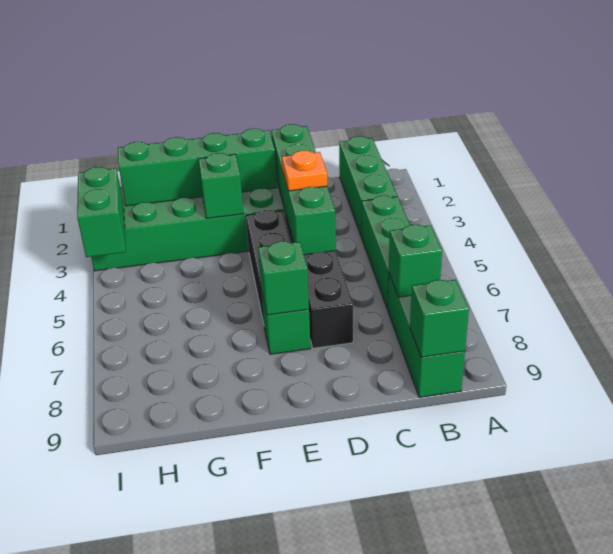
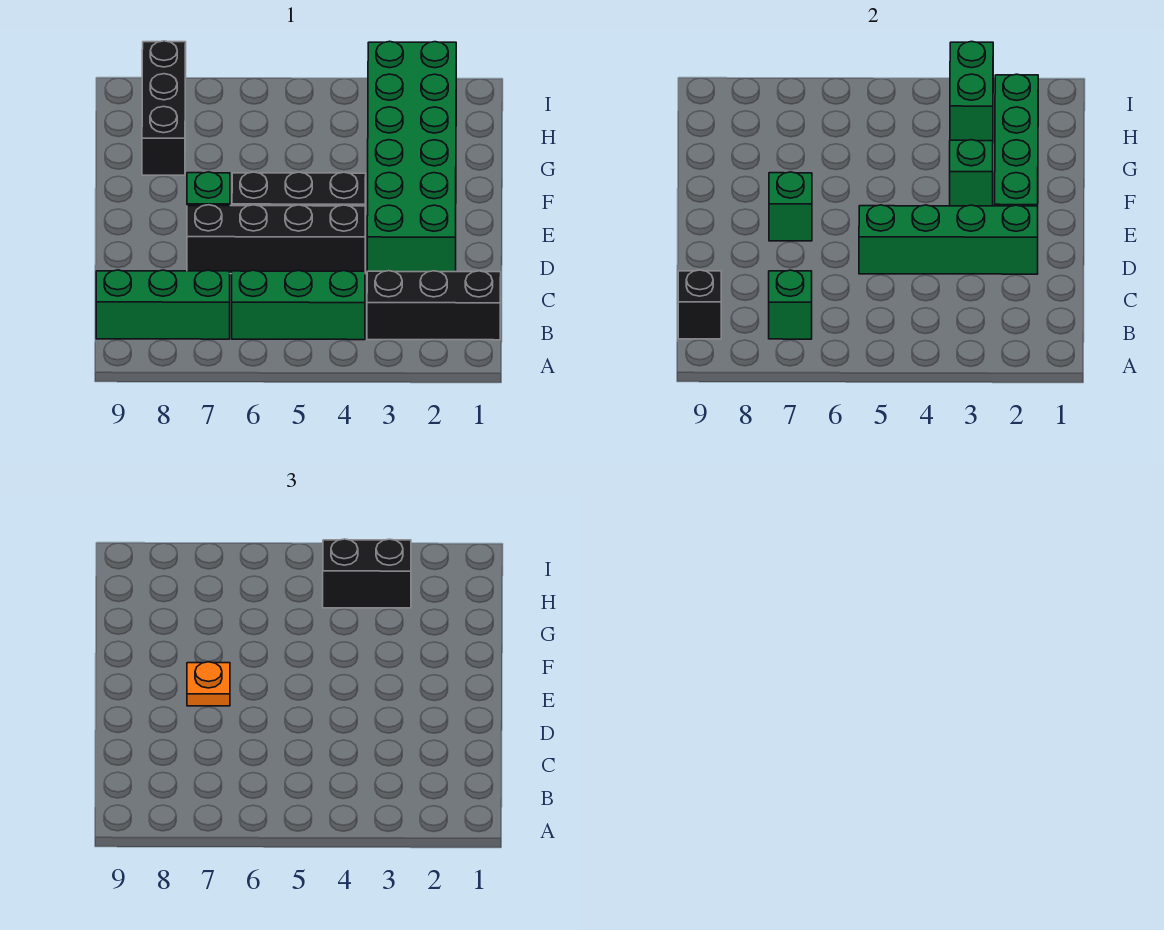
green 1x3 brick [339,136,397,237] -> black 1x3 brick [367,271,501,340]
green 1x1 brick [410,280,469,357] -> black 1x1 brick [678,270,721,339]
orange 1x1 plate [282,151,327,191] -> orange 1x1 plate moved to [187,662,230,706]
none -> black 1x3 brick [142,41,186,175]
none -> black 1x2 brick [323,539,411,608]
green 1x2 brick [77,167,126,257] -> green 1x2 brick turned to [950,41,993,141]

